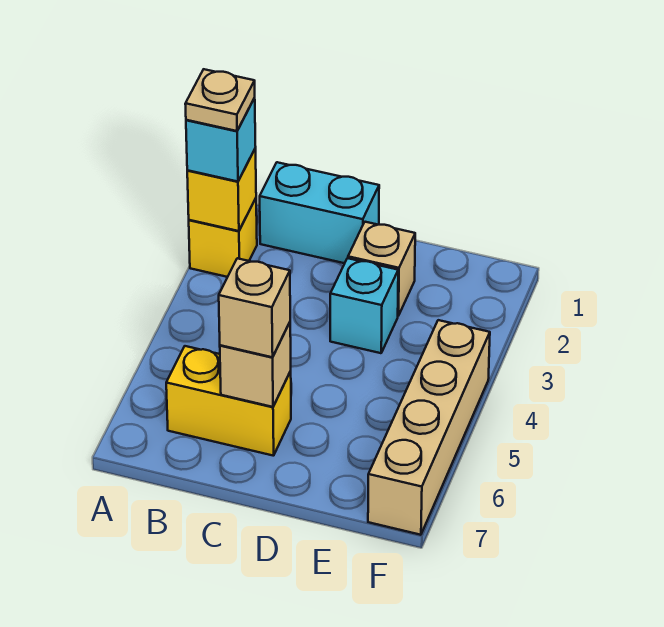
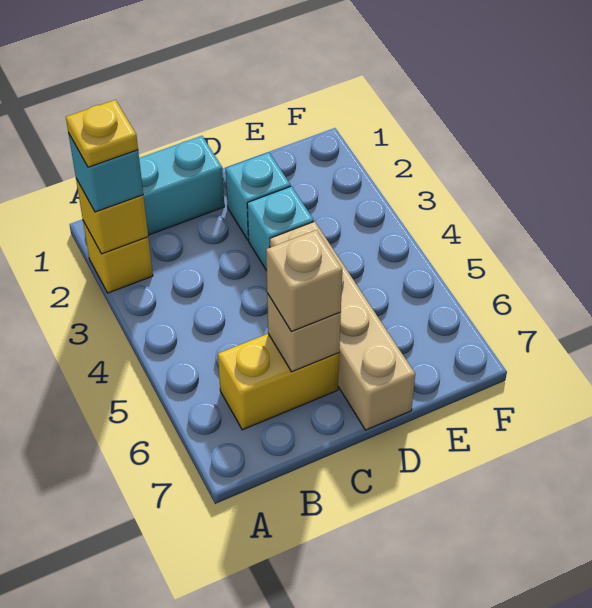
tan 1x1 plate [185,69,255,131] -> yellow 1x1 plate [66,100,138,167]
tan 1x1 brick [348,222,415,316] -> cyan 1x1 brick [226,153,291,240]
tan 1x4 brick [368,320,490,535] -> tan 1x4 brick moved to [270,221,415,430]

